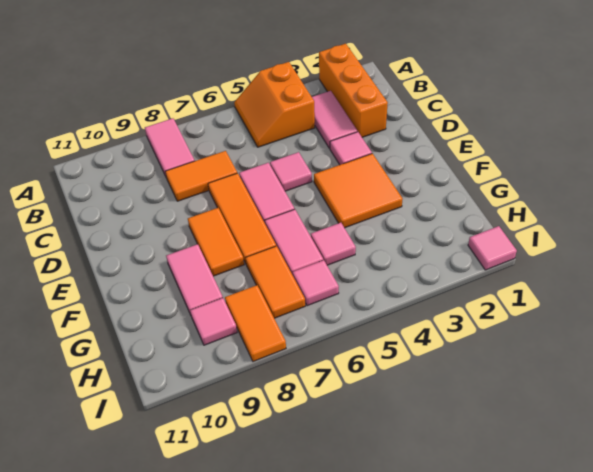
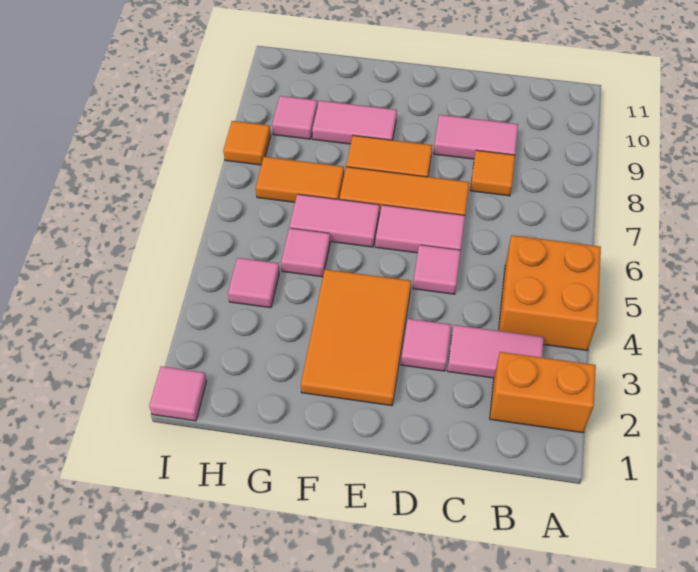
orange 1x3 brick [319,44,388,137] -> orange 1x2 brick [490,352,596,433]
orange 2x2 slope [234,62,315,147] -> orange 2x2 brick [499,235,601,350]
pink 1x2 tile [145,118,195,178] -> pink 1x2 tile moved to [434,115,518,159]
orange 1x2 tile [165,151,237,201] -> orange 1x1 tile [470,150,515,196]
orange 2x2 tile [314,154,402,228] -> orange 2x3 tile [301,269,411,406]
pink 1x1 tile [293,260,339,306] -> pink 1x1 tile moved to [228,258,279,308]
orange 1x2 tile [225,285,286,362] -> orange 1x1 tile [223,121,271,165]

